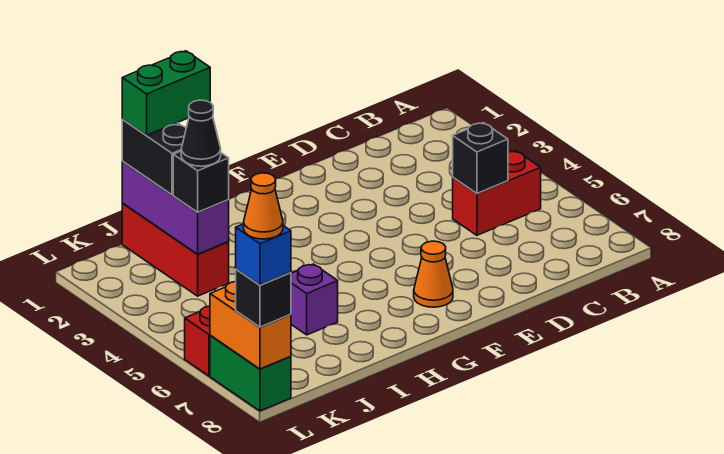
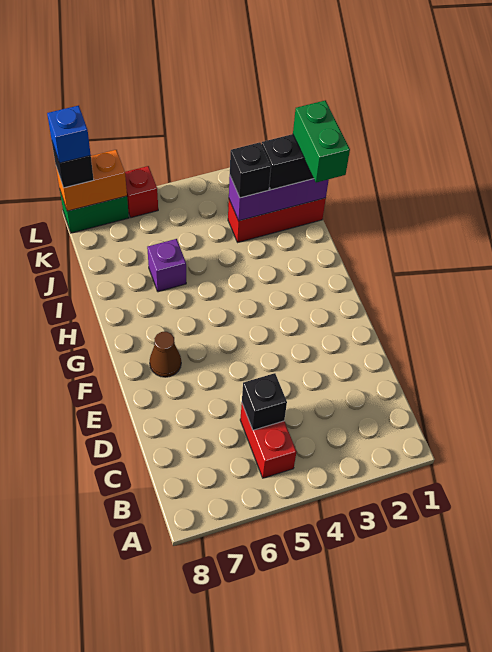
orange 1x1 cone [414,241,453,307] -> brown 1x1 cone [150,332,181,377]
black 1x1 cone [181,100,221,166] -> none
orange 1x1 cone [244,173,283,239] -> none

